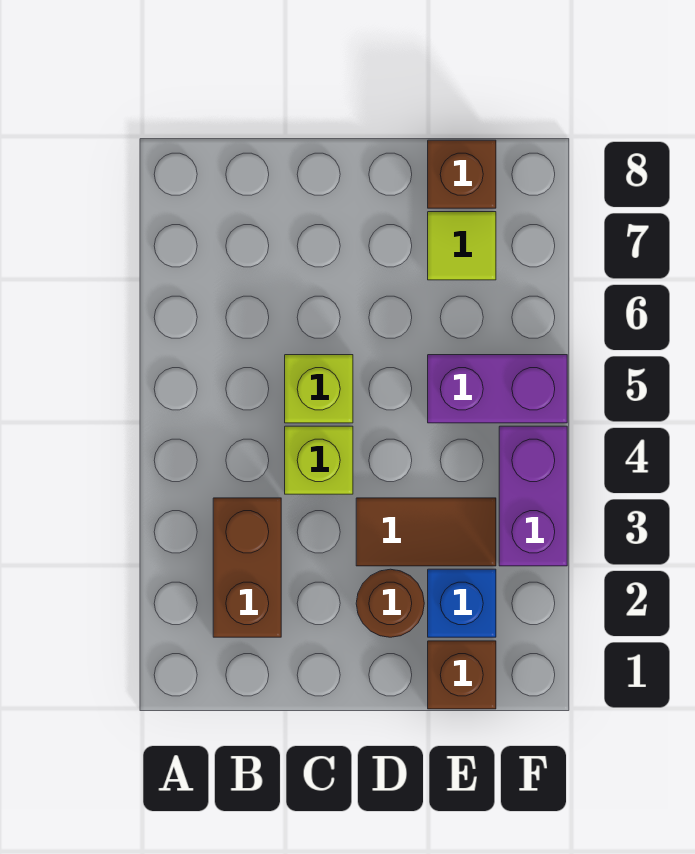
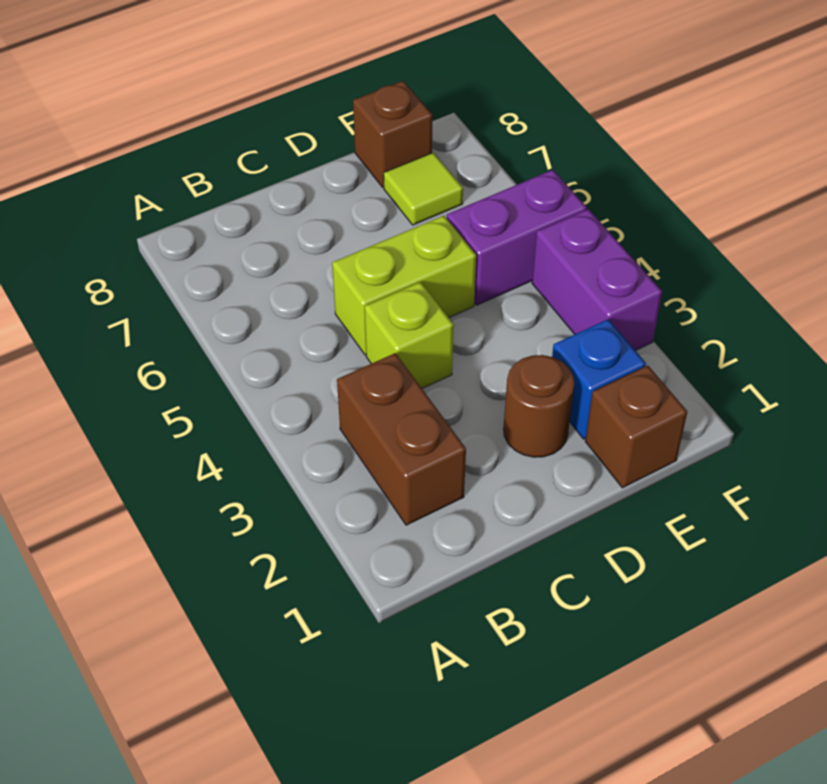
lime 1x1 brick [285,355,353,423] -> lime 1x2 brick [332,216,476,355]
brown 1x2 tile [356,498,496,566] -> none

